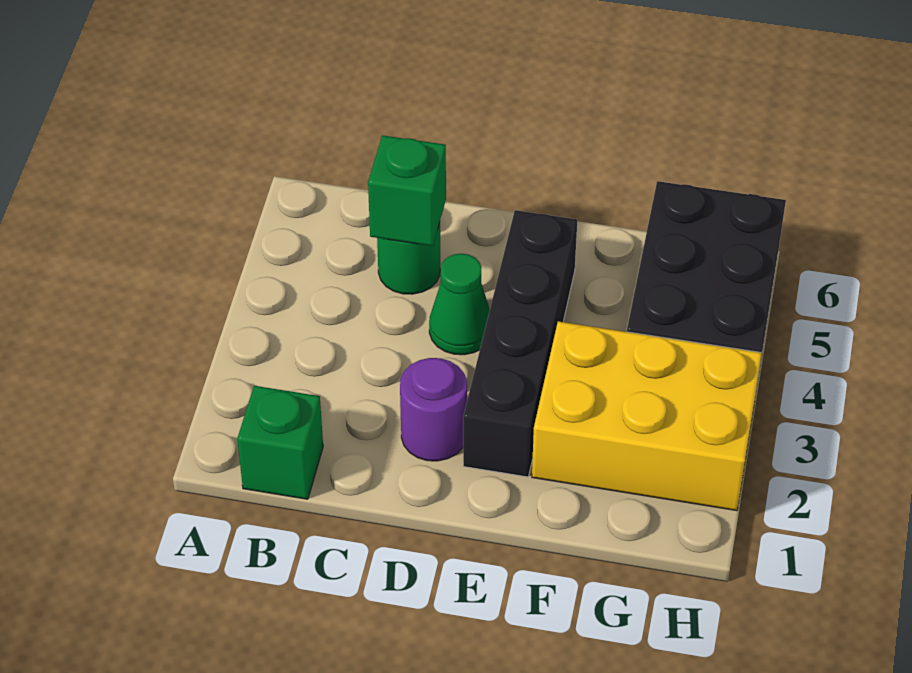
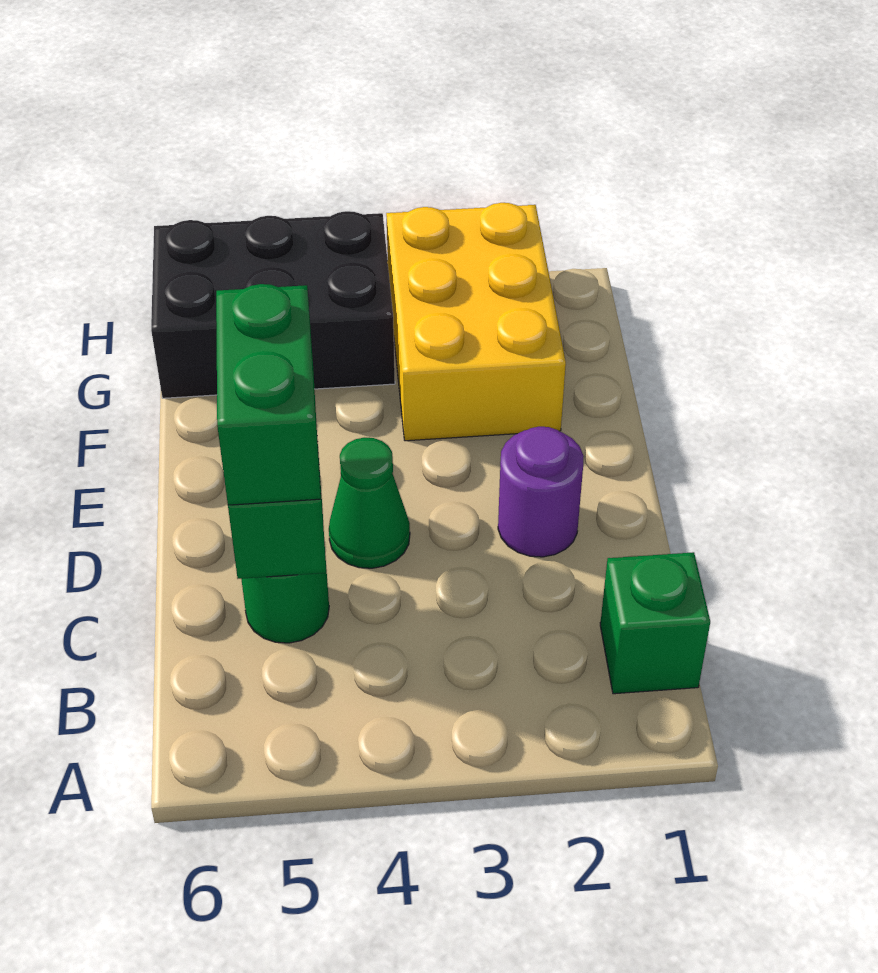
none -> green 1x2 brick [216,284,321,505]
black 1x4 brick [463,210,577,477] -> none

